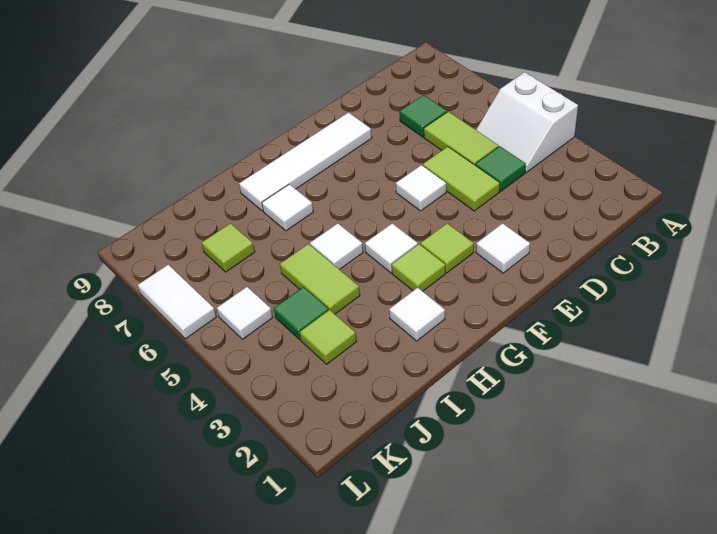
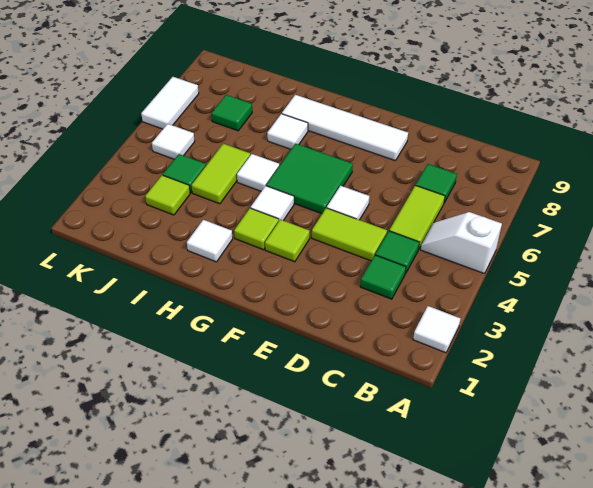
white 2x2 slope [476,72,578,172] -> white 1x2 slope [421,212,502,274]
none -> green 1x1 tile [360,255,406,299]
lime 1x2 tile [423,147,500,211] -> lime 1x2 tile turned to [312,208,387,261]
white 1x1 tile [476,223,530,273] -> white 1x1 tile moved to [413,306,460,353]
none -> green 2x2 tile [266,144,353,214]
lime 1x1 tile [201,223,255,272] -> green 1x1 tile [212,95,252,131]

